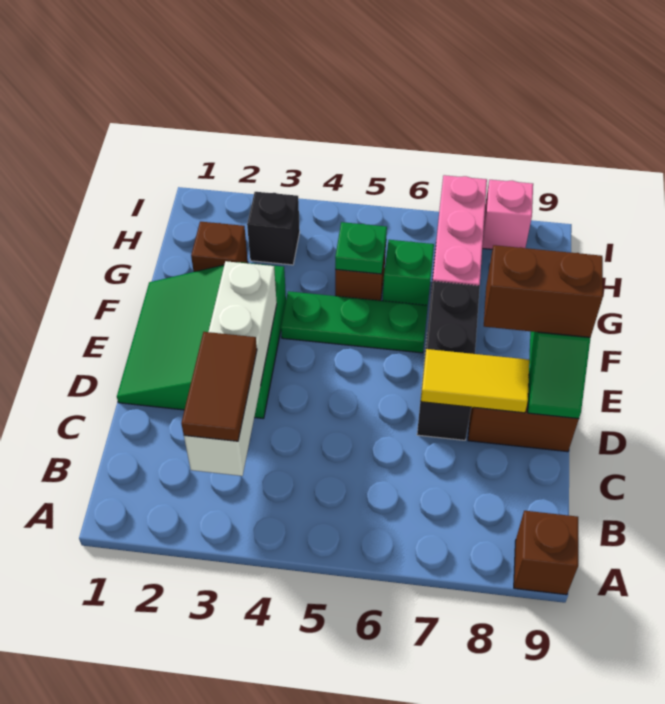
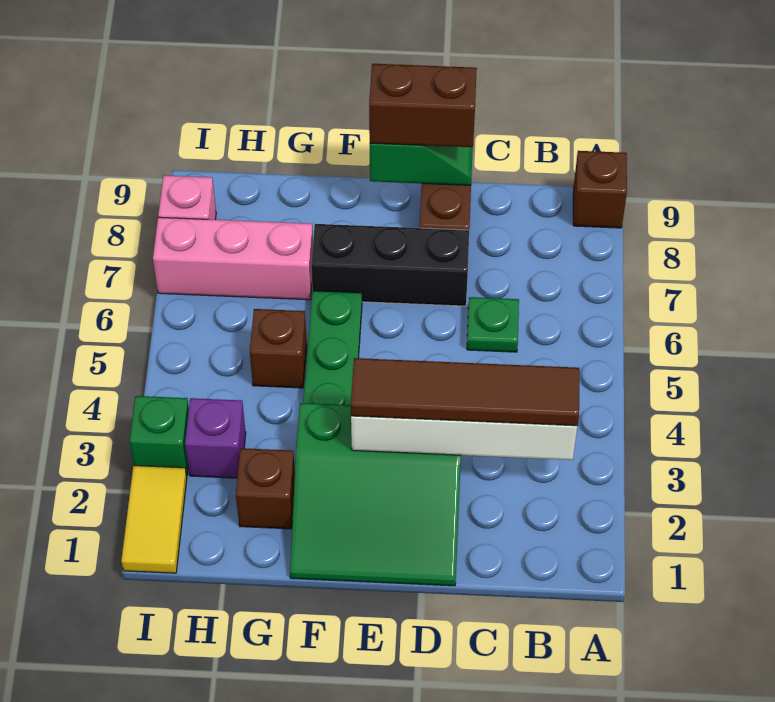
brown 1x2 tile [181,332,257,441] -> brown 1x4 tile [351,358,579,426]
yellow 1x2 tile [421,349,529,413] -> yellow 1x2 tile moved to [121,466,187,573]
brown 1x2 brick [484,245,603,337] -> brown 1x2 brick turned to [369,64,477,147]
green 1x1 plate [335,222,387,274] -> green 1x1 plate moved to [467,297,519,352]
green 1x1 brick [382,240,434,305] -> green 1x1 brick moved to [130,396,189,476]
black 1x1 brick [247,192,300,265] -> purple 1x1 brick [185,398,246,478]

